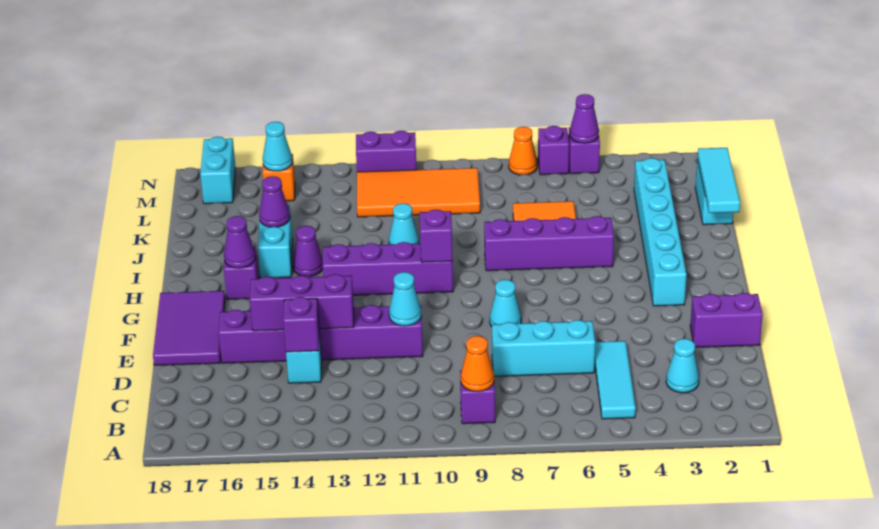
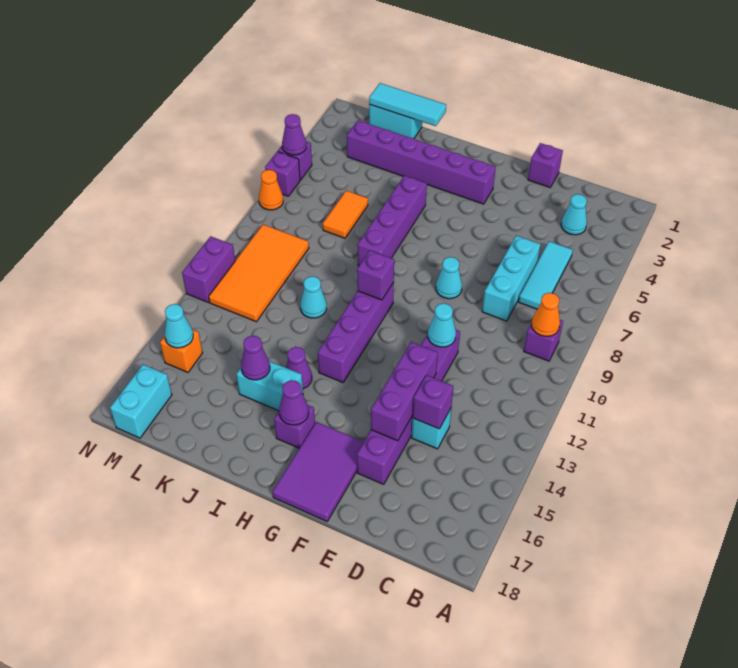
cyan 1x3 tile [595,341,636,419] -> cyan 1x3 tile turned to [519,241,573,309]
purple 1x2 brick [690,293,763,347] -> purple 1x1 brick [528,143,563,187]
purple 2x3 tile [153,291,225,366] -> purple 2x3 tile turned to [273,422,364,521]
cyan 1x6 brick [634,158,687,306] -> purple 1x6 brick [347,121,496,204]
cyan 1x2 brick [200,137,236,204] -> cyan 1x2 brick turned to [110,365,172,438]

